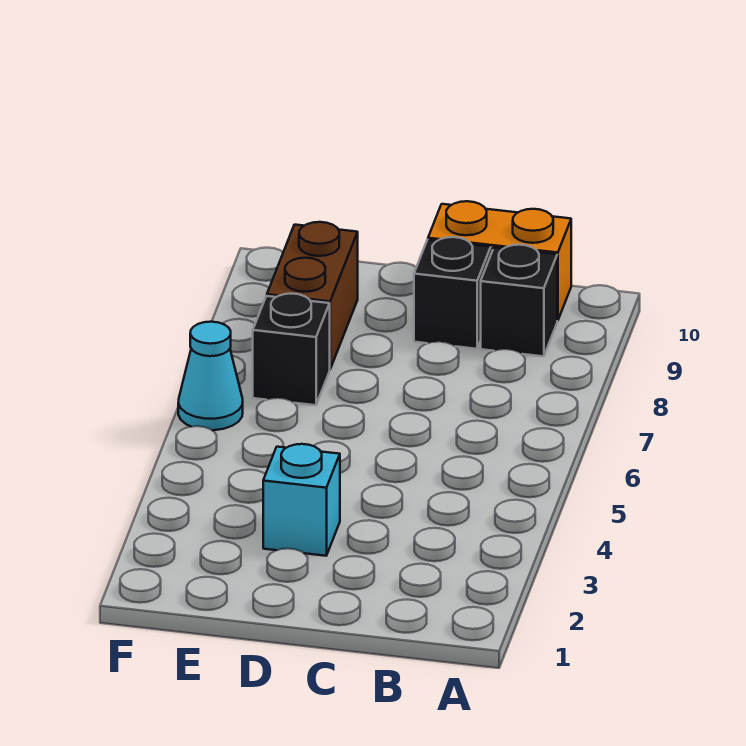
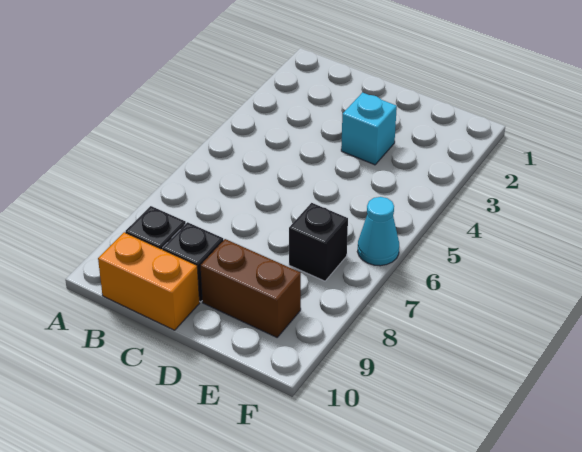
brown 1x2 brick [267,222,358,369] -> brown 1x2 brick turned to [200,239,301,337]

